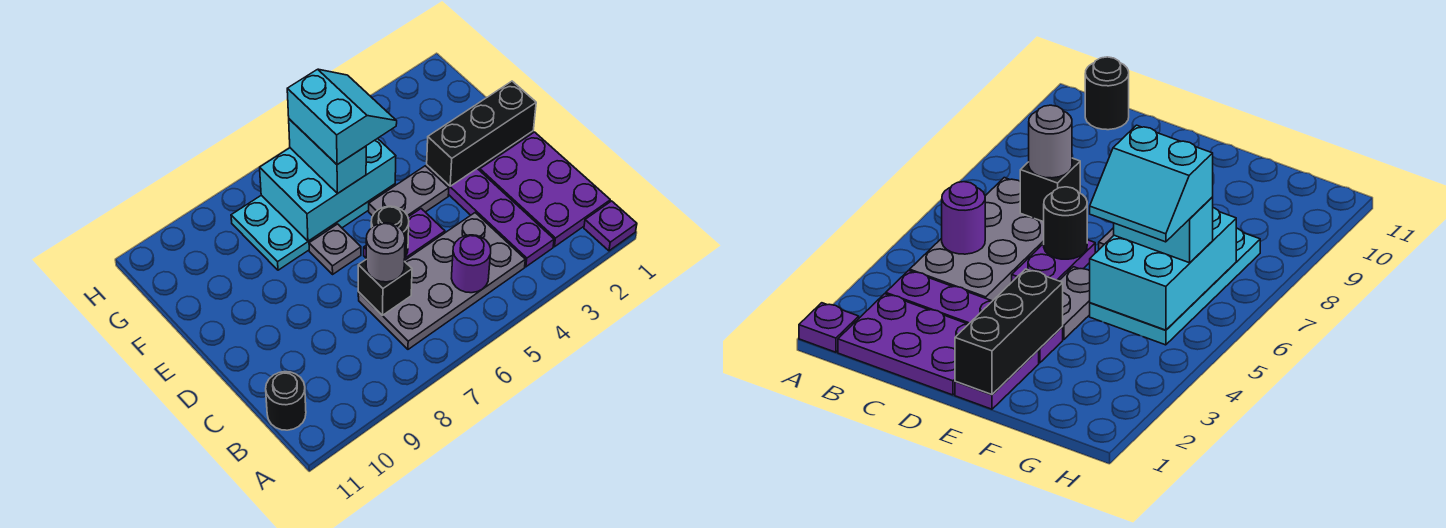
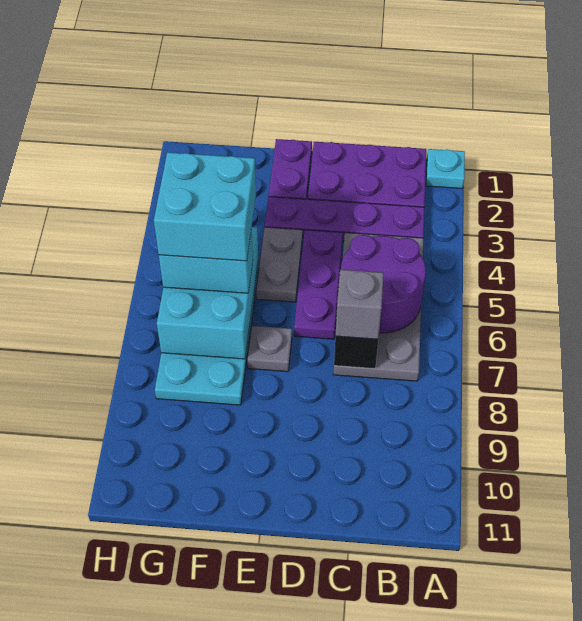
purple 1x1 plate [584,201,637,251] -> cyan 1x1 plate [426,149,465,189]
purple 1x1 round brick [452,235,491,293] -> purple 2x2 round brick [341,235,426,333]
black 1x1 round brick [266,372,306,430] -> none
grey 1x1 round brick [366,223,405,282] -> grey 1x1 brick [336,270,384,339]
purple 1x2 plate [364,209,445,261] -> purple 1x3 plate [294,230,343,339]
black 1x1 round brick [371,206,409,256] -> none
black 1x3 brick [427,81,536,186] -> none
cyan 2x2 slope [287,69,397,165] -> cyan 2x2 brick [154,152,256,261]

